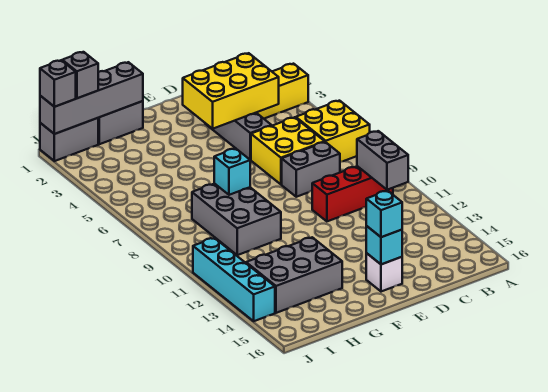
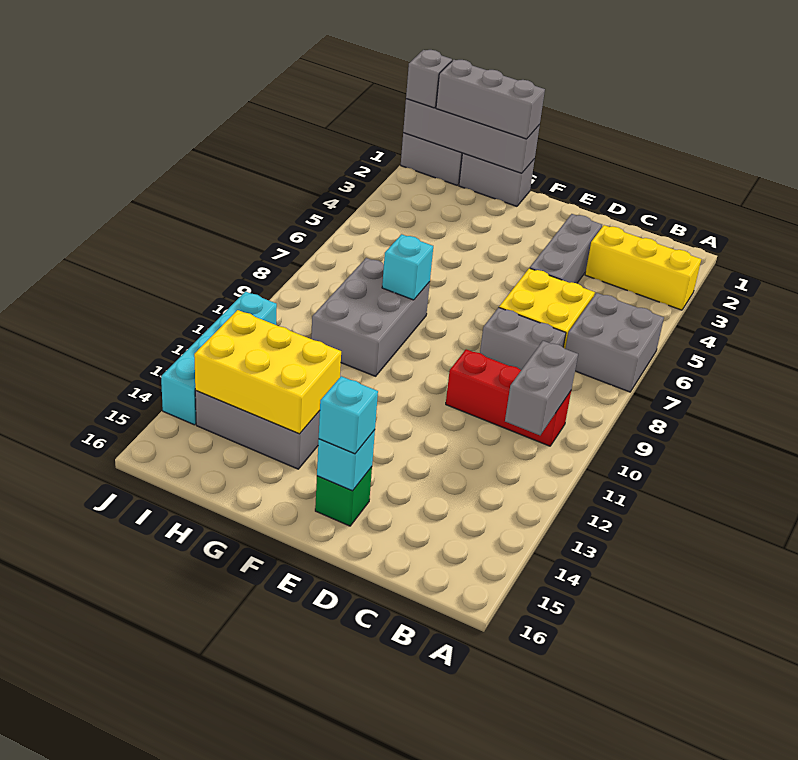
yellow 2x2 brick [296,101,370,162] -> grey 2x2 brick [565,293,664,392]
yellow 2x3 brick [183,53,279,129] -> yellow 2x3 brick moved to [194,310,341,434]
white 1x1 brick [366,253,402,292] -> green 1x1 brick [315,467,372,526]
grey 1x1 brick [62,52,98,98] -> grey 1x3 brick [436,60,545,139]

